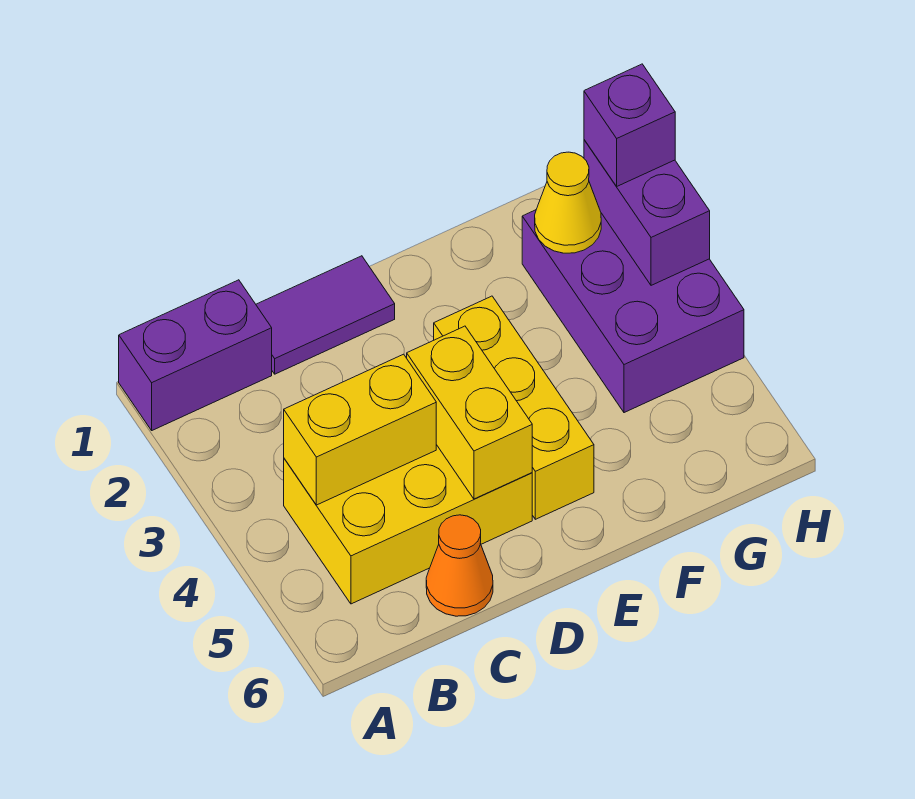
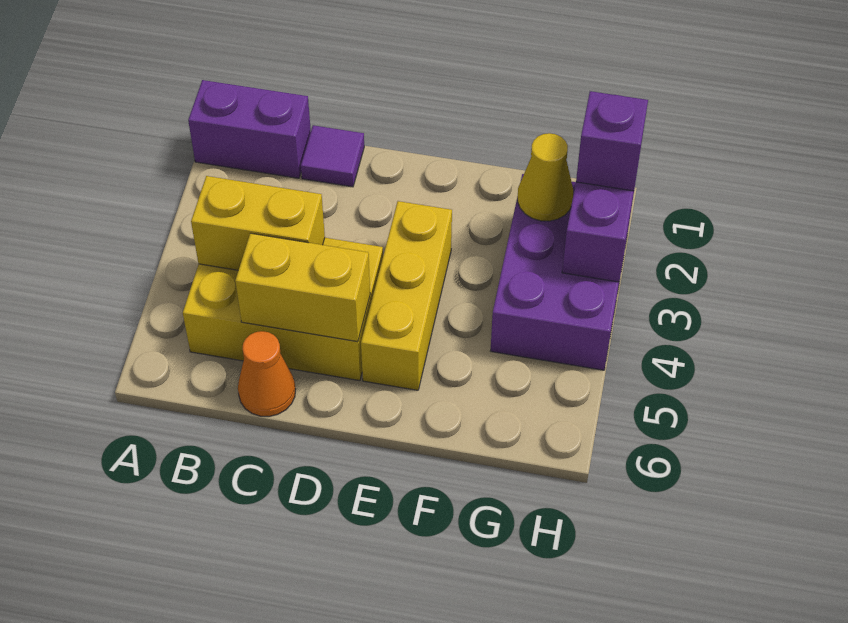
purple 1x2 tile [256,256,395,374] -> purple 1x1 tile [301,125,364,187]
yellow 1x2 brick [407,326,532,499] -> yellow 1x2 brick turned to [235,233,370,342]

